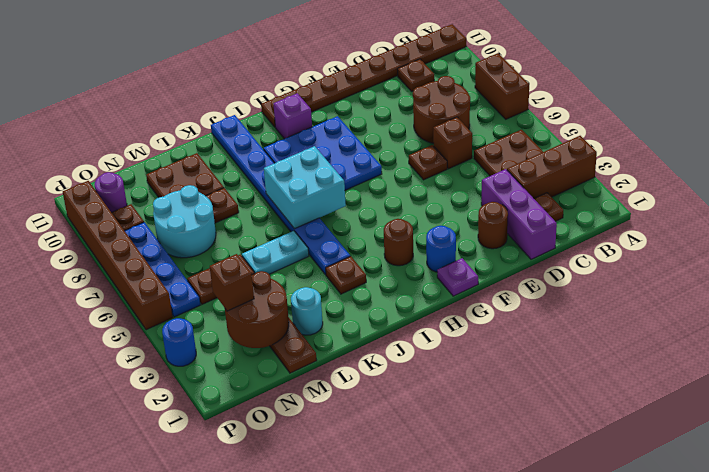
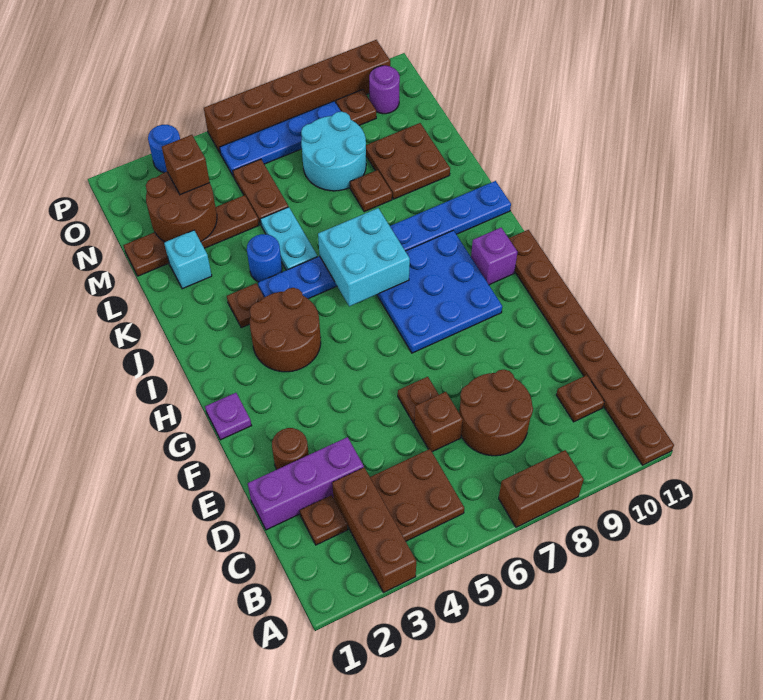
blue 1x1 round brick [426,226,456,272] -> blue 1x1 round brick moved to [247,234,282,282]
brown 1x1 round brick [384,219,413,266] -> brown 2x2 round brick [250,288,321,372]
cyan 1x1 round brick [291,287,323,335] -> cyan 1x1 brick [164,230,212,289]

